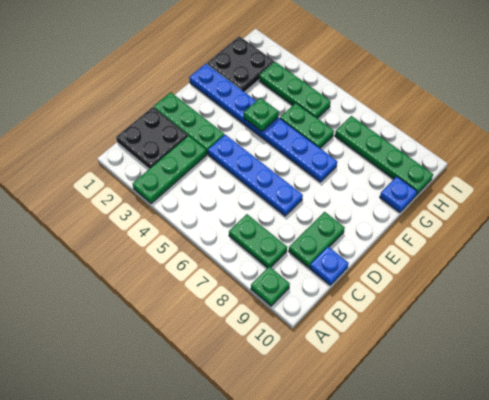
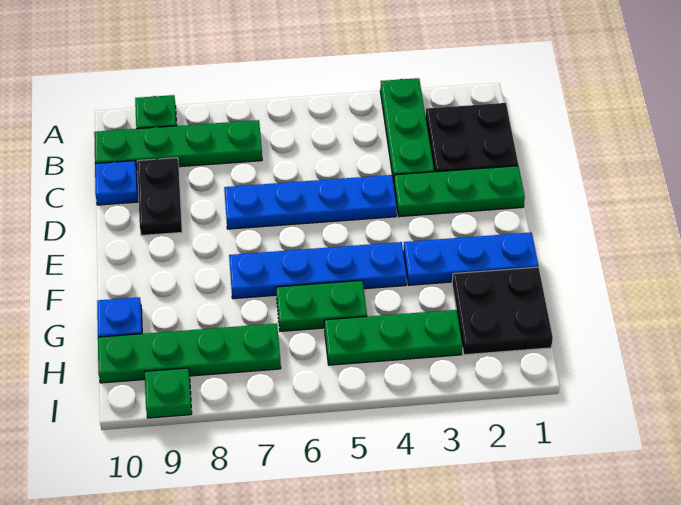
green 1x2 plate [229,214,287,268] -> green 1x4 plate [94,120,262,170]
green 1x2 plate [289,212,345,268] -> black 1x2 plate [137,158,182,235]
green 1x1 plate [244,98,279,132] -> green 1x1 plate moved to [145,368,192,418]

